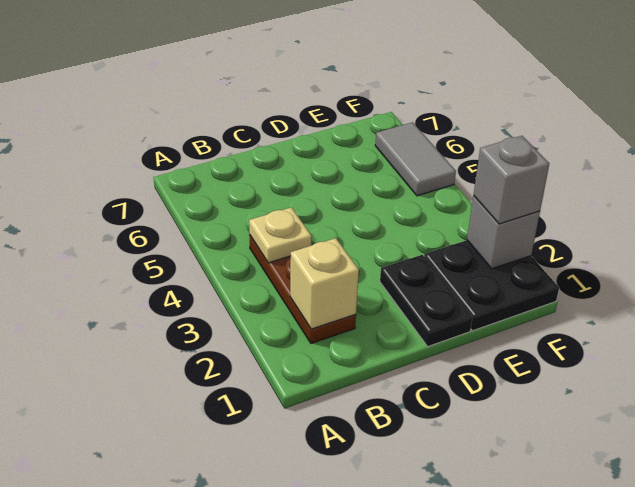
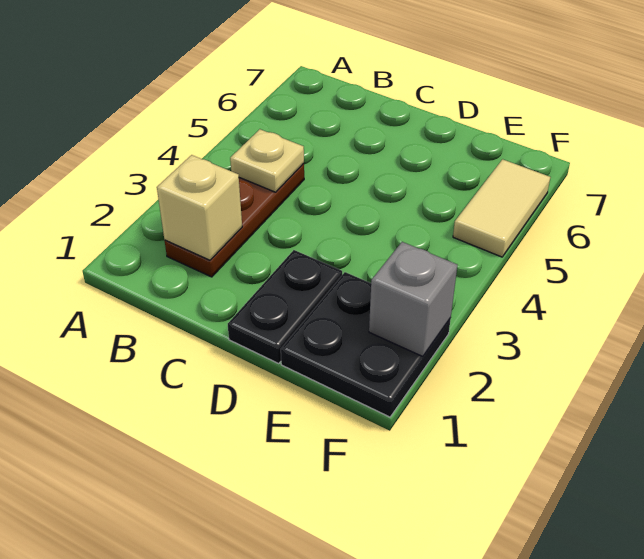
grey 1x1 brick [473,136,549,224] -> none
grey 1x2 tile [375,122,456,196] -> tan 1x2 tile [453,159,550,257]

